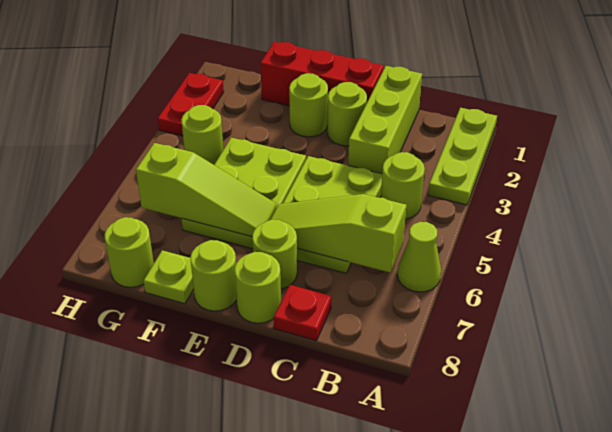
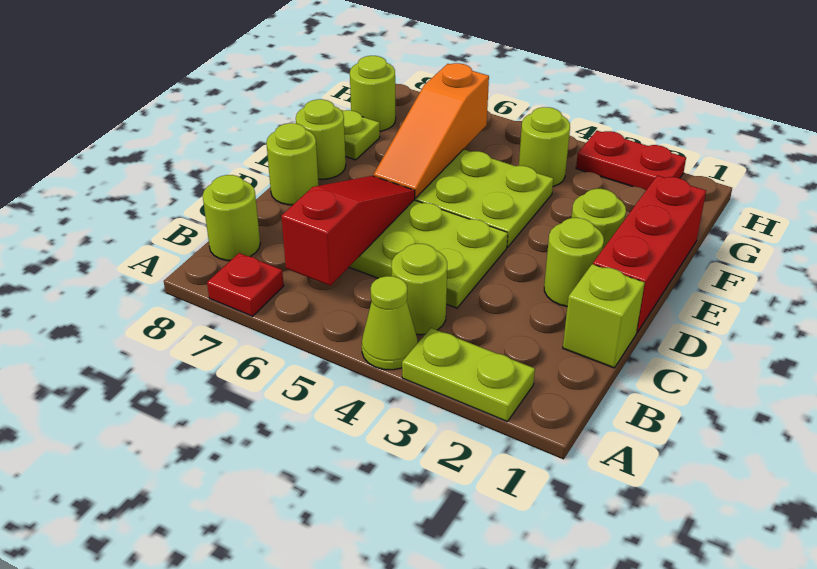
lime 1x3 plate [428,108,497,205] -> lime 1x2 plate [402,328,535,421]
lime 1x1 cone [397,222,441,292] -> lime 1x1 cone moved to [362,276,418,370]
lime 1x3 slope [270,194,406,273] -> red 1x3 slope [281,176,415,286]
lime 1x3 brick [348,66,422,174] -> lime 1x1 brick [563,264,645,368]
red 1x1 plate [274,285,332,341] -> red 1x1 plate moved to [207,253,284,316]
lime 1x1 round brick [252,220,297,289] -> lime 1x1 round brick moved to [203,175,260,261]
lime 1x3 slope [136,143,277,236] -> orange 1x3 slope [373,63,489,198]

